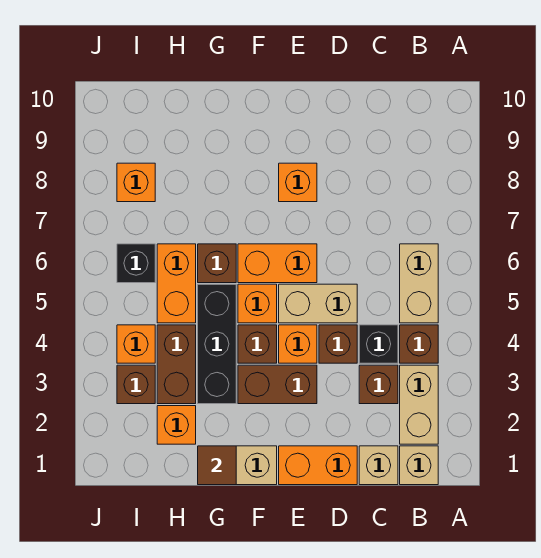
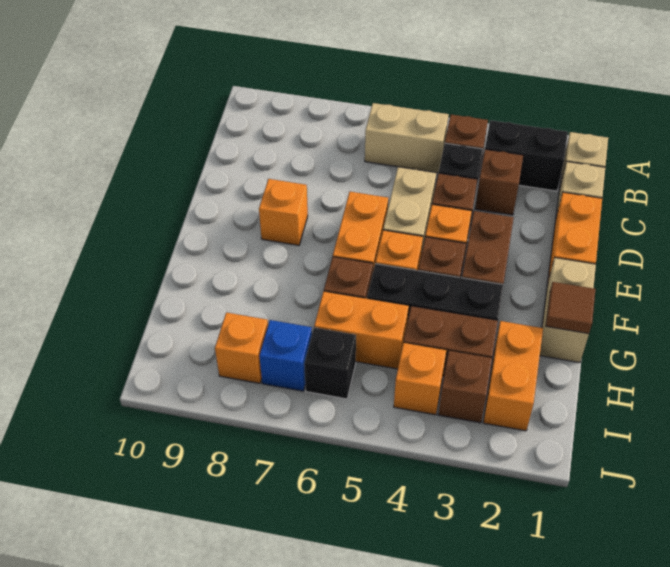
tan 1x2 brick [400,365,438,444] -> black 1x2 brick [485,120,568,191]
orange 1x1 brick [157,406,196,444] -> orange 1x2 brick [483,321,543,431]
none -> blue 1x1 brick [259,320,312,391]

